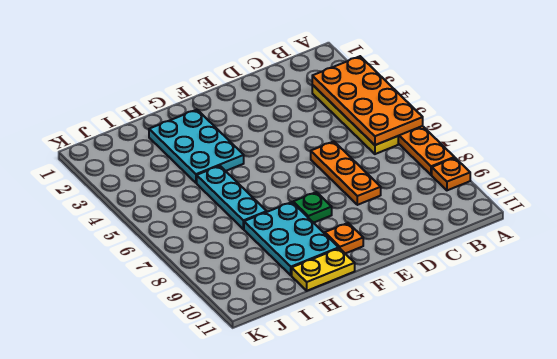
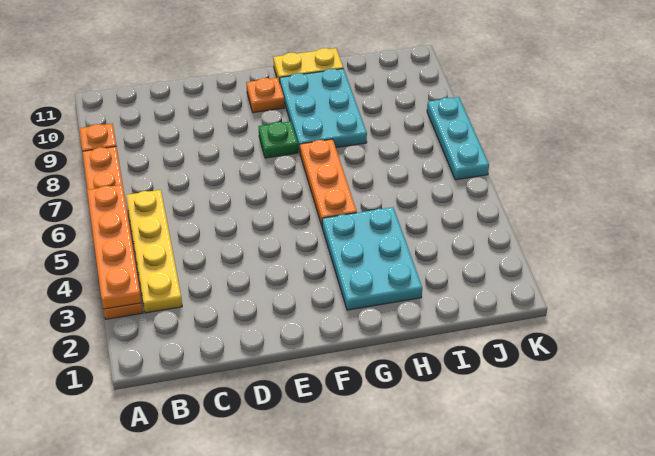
orange 2x4 plate [312,56,423,145] -> orange 1x4 plate [87,185,141,309]
orange 1x3 plate [311,141,381,205] -> orange 1x3 plate moved to [300,139,357,225]
cyan 1x3 plate [197,166,267,229] -> cyan 1x3 plate moved to [427,97,489,180]

